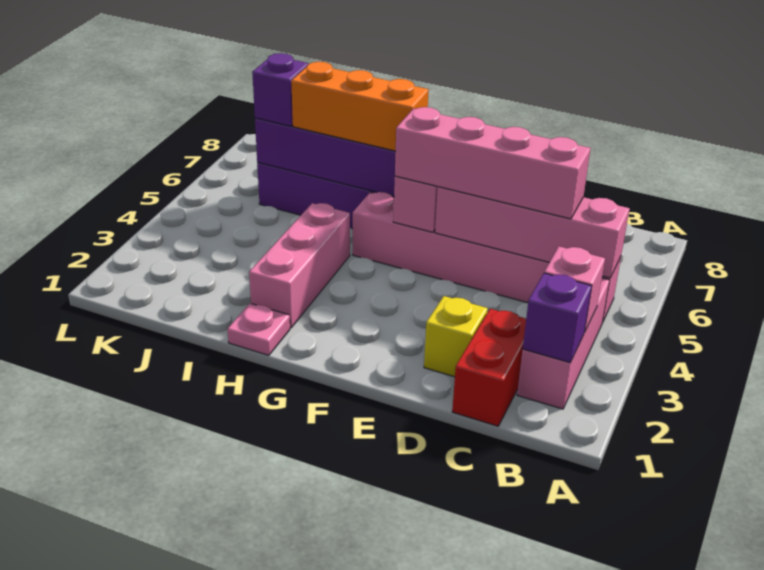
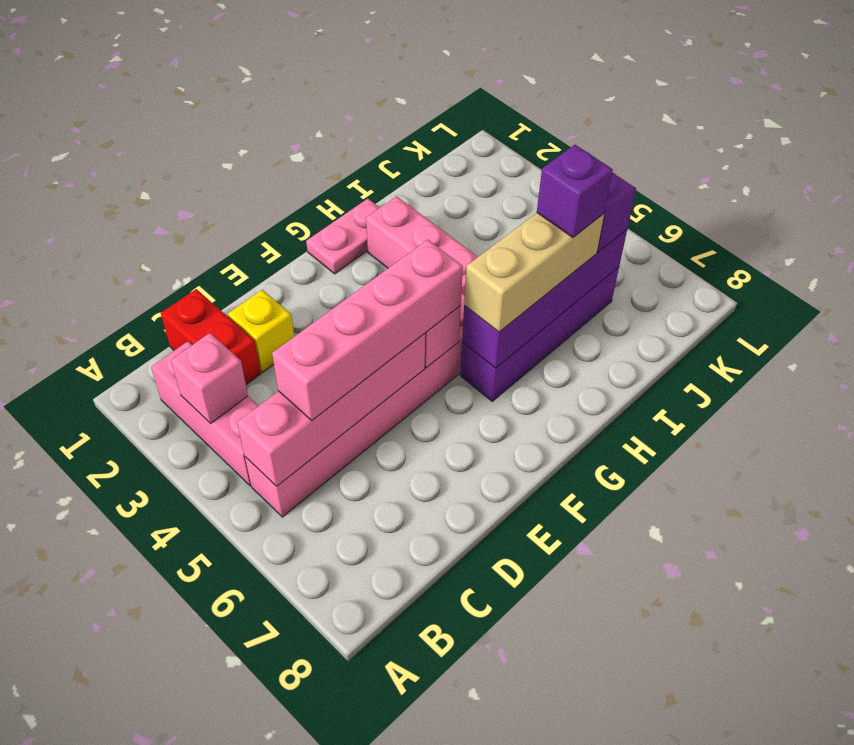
purple 1x1 brick [523,273,592,362] -> purple 1x1 brick moved to [537,145,613,238]
orange 1x3 brick [291,62,429,151] -> tan 1x3 brick [464,213,604,332]
pink 1x1 plate [227,303,290,355] -> pink 1x2 plate [306,199,380,274]

